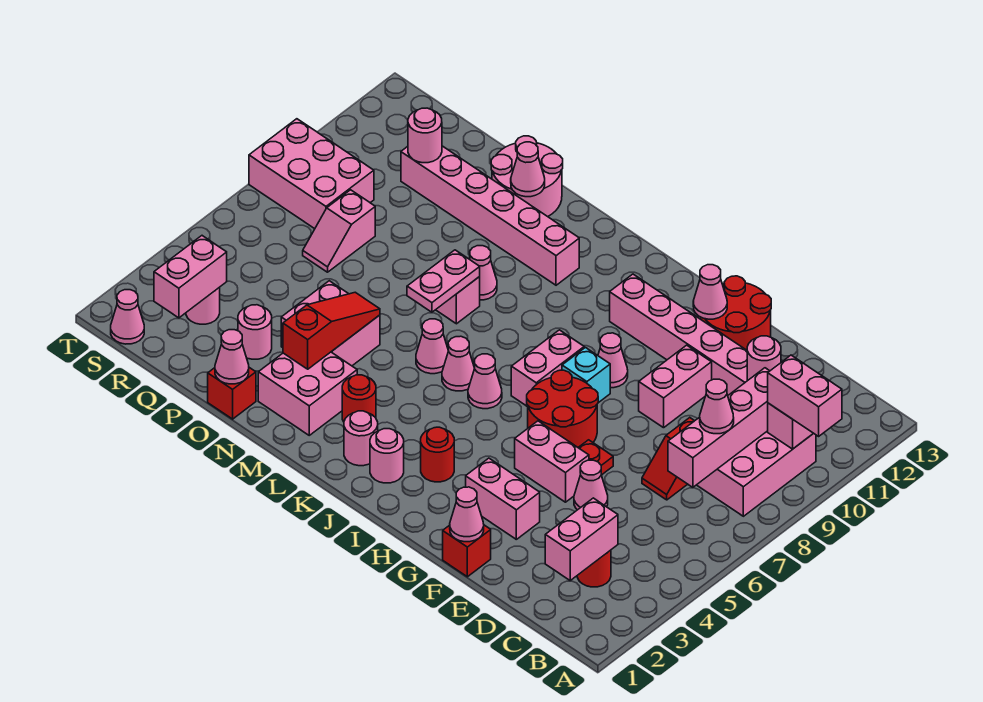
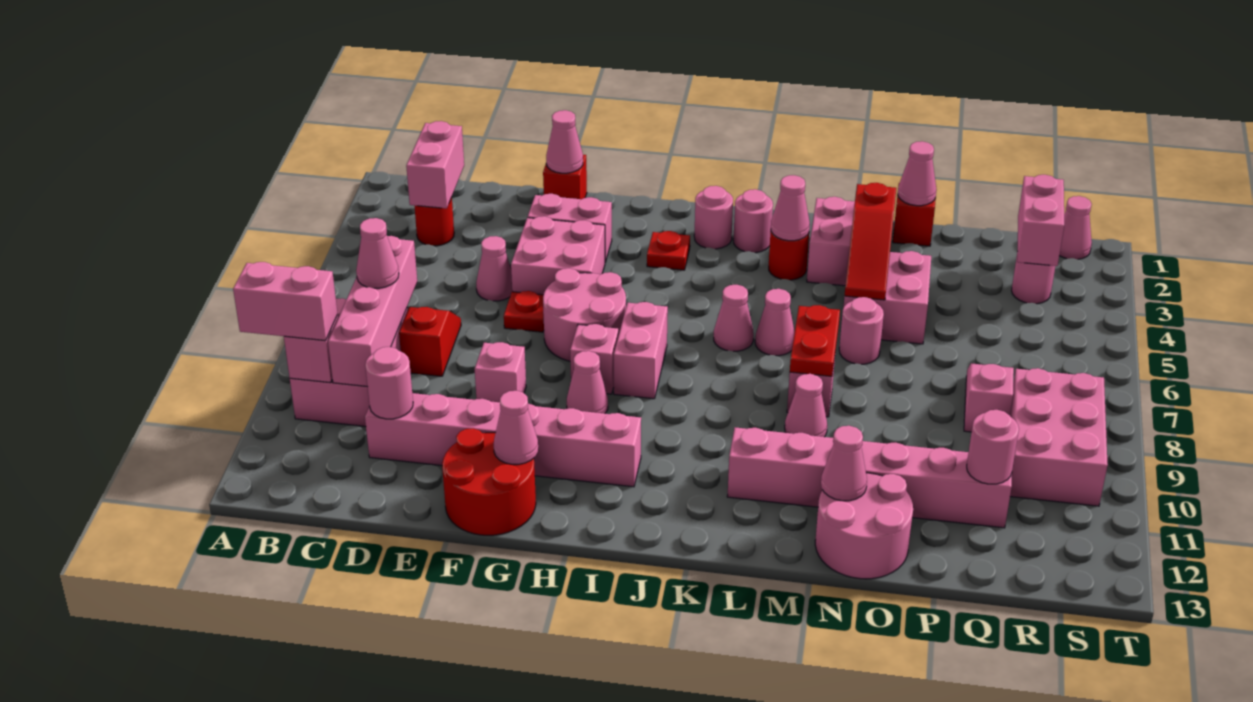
pink 1x2 brick [515,421,589,502] -> pink 2x2 brick [511,216,605,295]
pink 1x2 brick [639,345,712,428] -> pink 1x1 brick [475,342,526,402]
red 2x2 round brick [527,370,598,447] -> pink 2x2 round brick [543,268,626,361]
cyan 1x1 brick [562,348,610,403] -> pink 1x1 brick [570,324,618,394]
red 1x1 round brick [421,427,454,482] -> red 1x1 plate [647,231,690,270]
pink 1x1 cone [468,354,502,409] -> pink 1x1 cone moved to [771,175,810,241]
pink 1x2 plate [407,250,480,312] -> red 1x2 plate [790,305,840,376]
pink 1x1 round brick [238,305,272,359] -> pink 1x1 round brick moved to [839,297,884,364]
pink 2x3 brick [249,119,374,229] -> pink 2x3 brick turned to [1010,368,1108,506]

